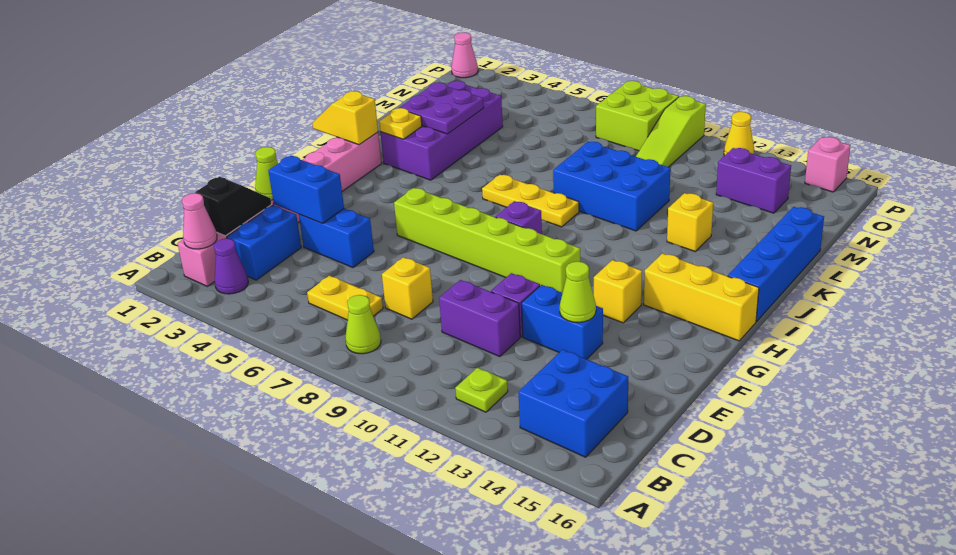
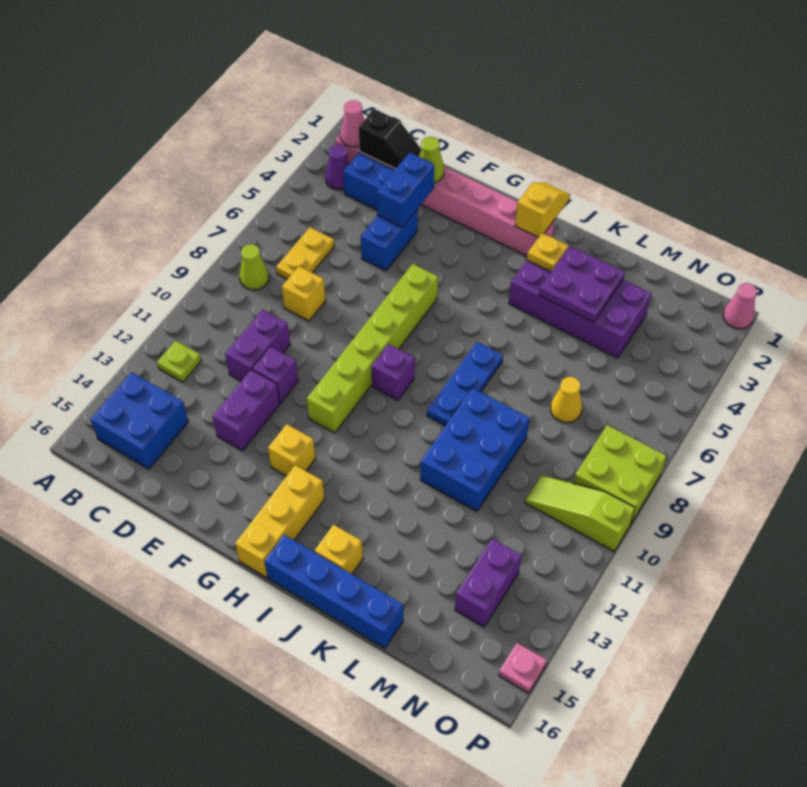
blue 1x2 brick [521,285,603,359] -> purple 1x2 brick [213,370,280,451]
lime 1x1 cone [560,261,596,323] -> none
yellow 1x3 plate [482,175,579,227] -> blue 1x3 plate [427,342,503,426]
yellow 1x1 brick [667,193,713,251] -> yellow 1x1 brick moved to [315,525,363,574]
yellow 1x1 cone [724,112,754,156] -> yellow 1x1 cone moved to [551,377,582,423]
pink 1x1 brick [805,137,851,192] -> pink 1x1 plate [499,643,547,693]

